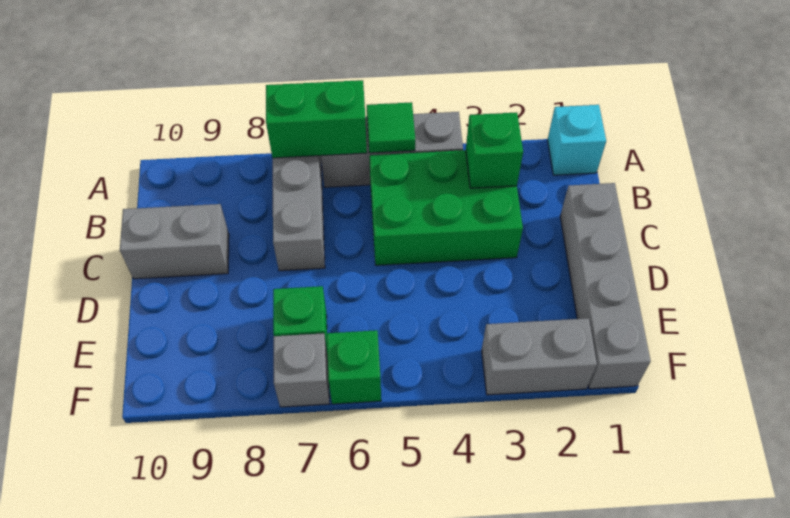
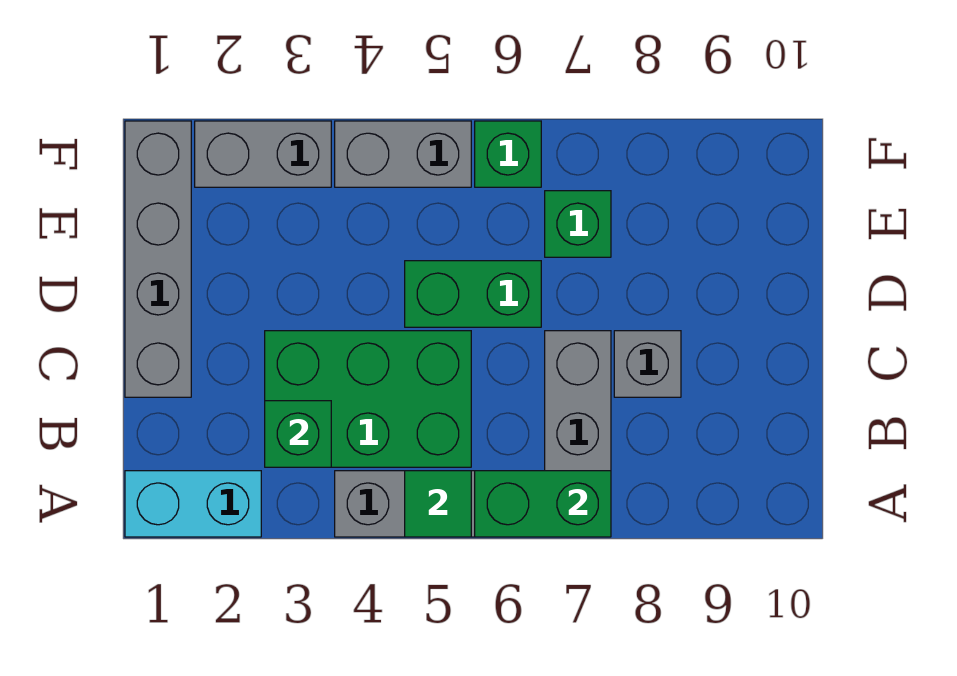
cyan 1x1 brick [548,105,606,175] -> cyan 1x2 brick [125,471,261,537]
grey 1x2 brick [120,204,229,279] -> grey 1x2 brick moved to [335,121,471,187]
none -> green 1x2 brick [405,261,541,327]
grey 1x1 brick [274,333,329,407] -> grey 1x1 brick moved to [614,331,681,397]

